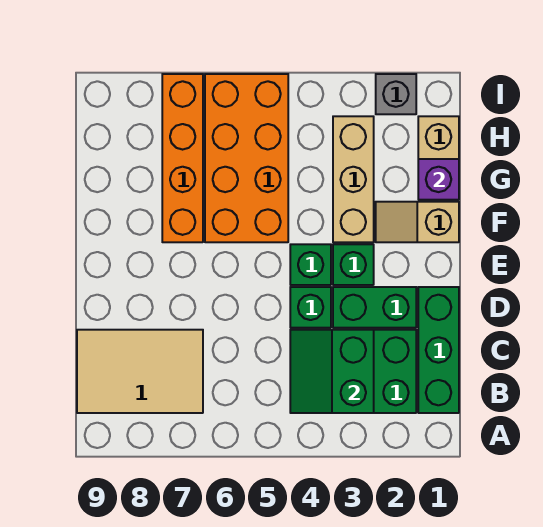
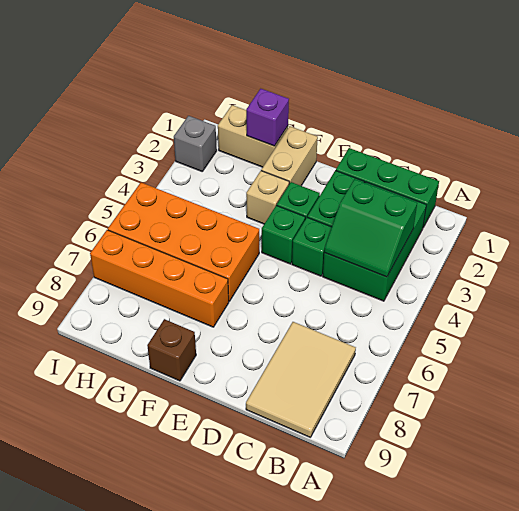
tan 1x2 slope [376,202,459,242] -> tan 1x2 brick [261,126,318,186]
tan 1x3 brick [333,116,374,242] -> tan 1x1 brick [246,171,289,224]
none -> brown 1x1 brick [147,319,196,381]

